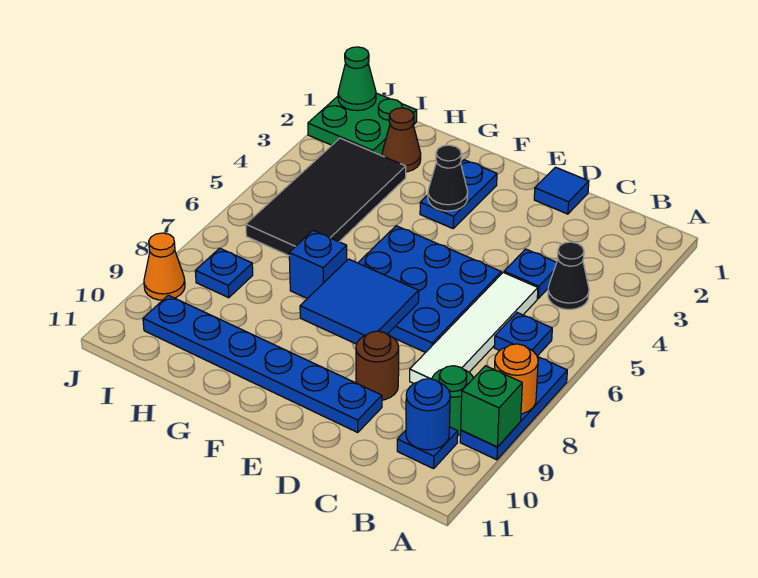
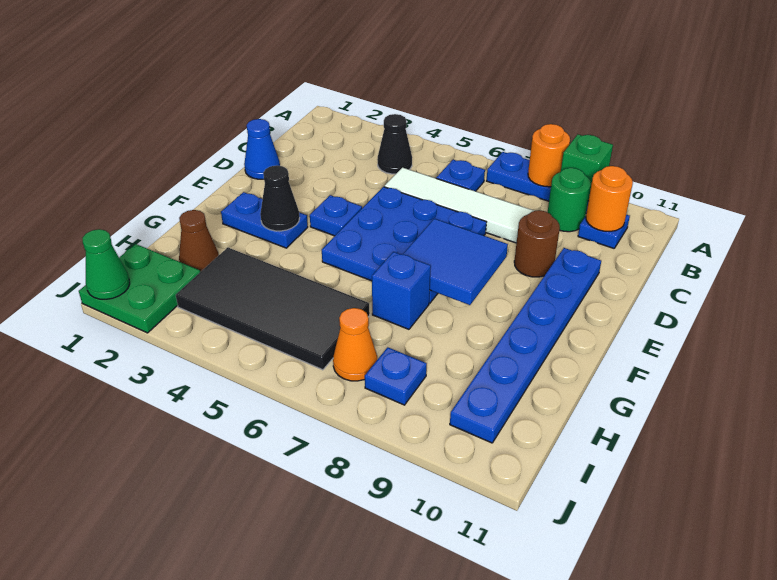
blue 1x1 round brick [406,379,450,450] -> orange 1x1 round brick [586,166,633,231]
blue 1x1 plate [504,249,557,298] -> blue 1x1 plate moved to [310,195,362,236]
blue 1x1 tile [534,167,589,214] -> blue 1x1 cone [244,119,280,179]
orange 1x1 cone [144,233,185,300] -> orange 1x1 cone moved to [333,308,377,381]

